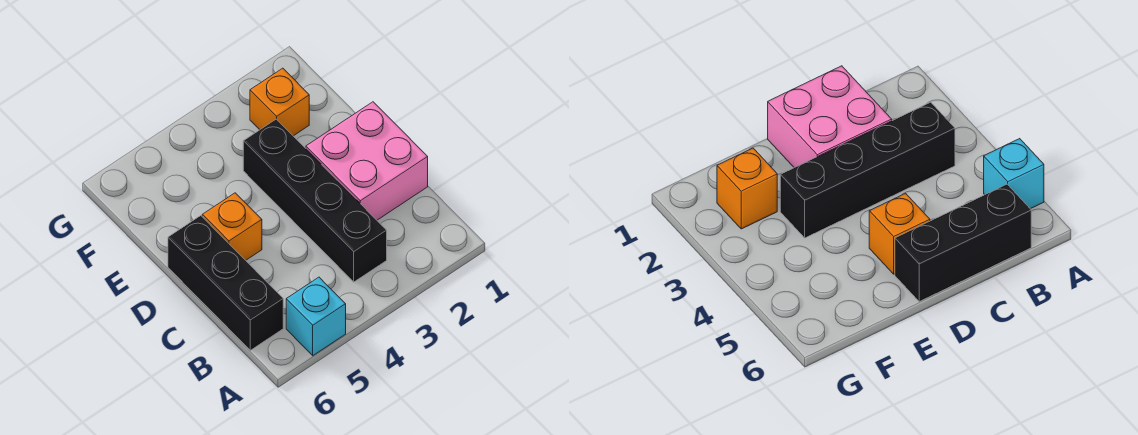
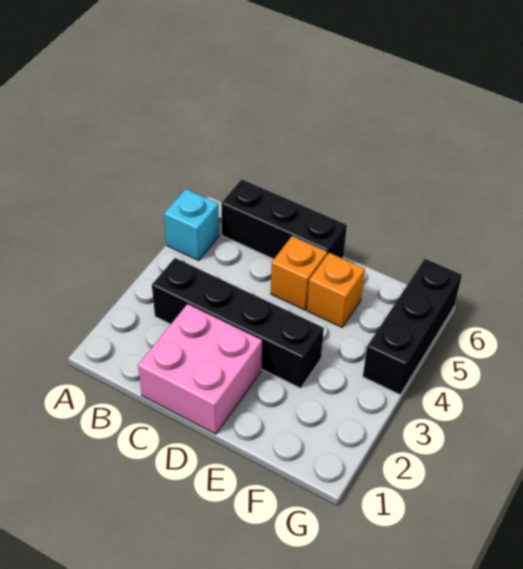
orange 1x1 brick [250,68,309,136] -> orange 1x1 brick moved to [307,253,365,327]
none -> black 1x3 brick [363,259,462,395]

